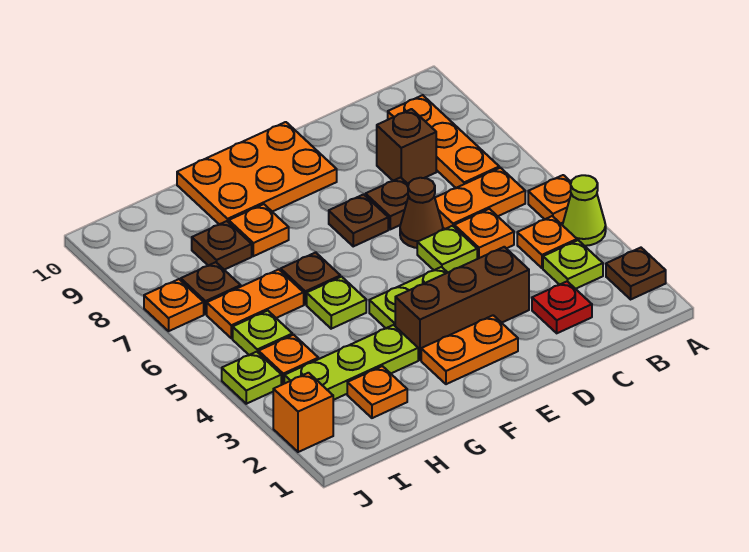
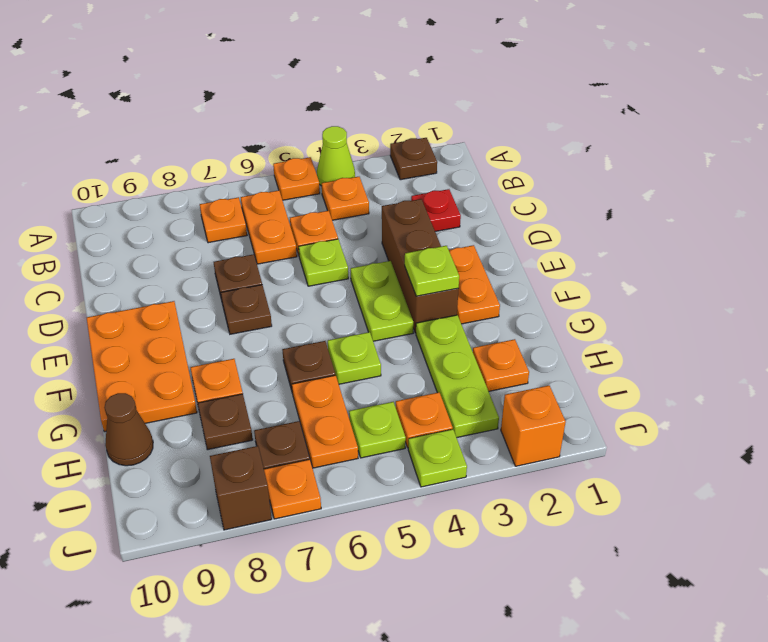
lime 1x1 plate [543,240,603,289] -> lime 1x1 plate moved to [405,246,459,296]
orange 1x3 plate [388,95,499,188] -> orange 1x1 plate [200,197,247,243]
brown 1x1 brick [377,109,436,185] -> brown 1x1 brick moved to [210,446,272,530]
brown 1x1 cone [400,178,443,248] -> brown 1x1 cone moved to [104,393,153,466]

